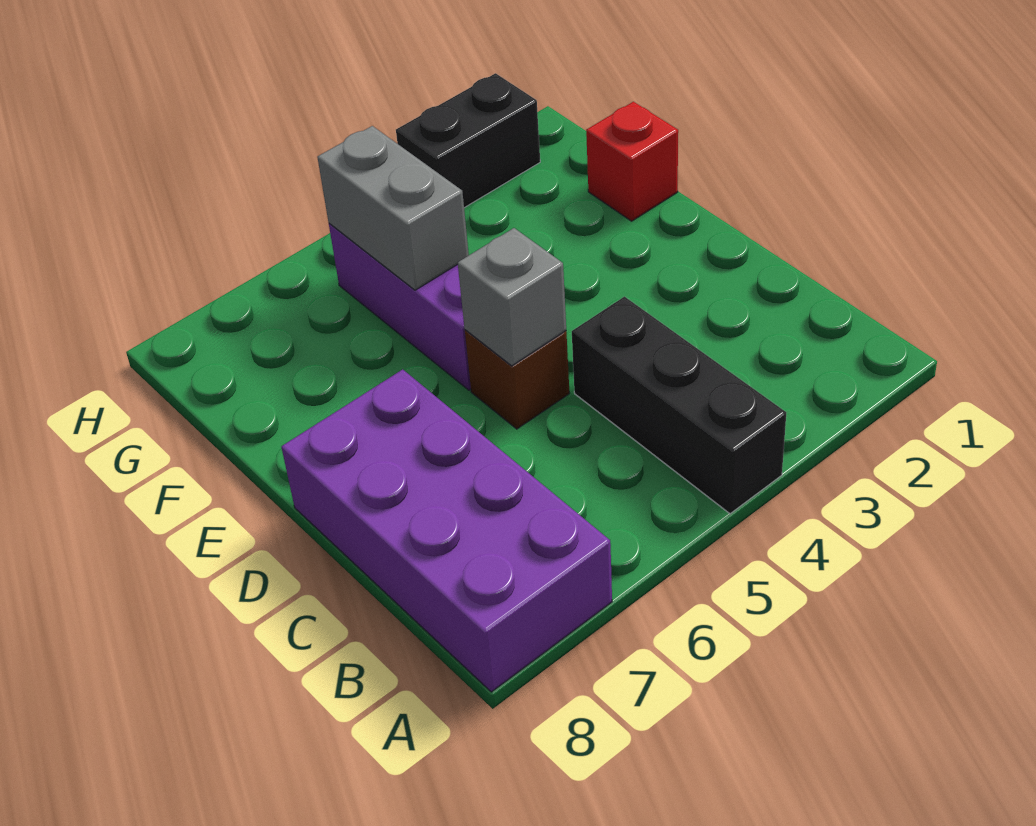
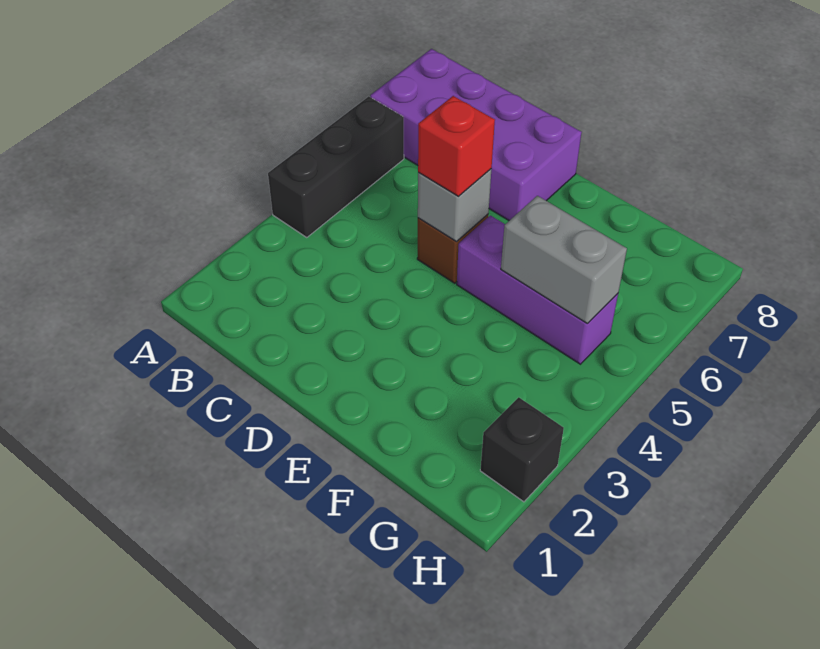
black 1x3 brick [572,297,786,514] -> black 1x3 brick turned to [268,96,404,238]
red 1x1 brick [586,102,678,221] -> red 1x1 brick moved to [418,96,495,196]
black 1x2 brick [396,73,540,208] -> black 1x1 brick [480,397,564,502]

